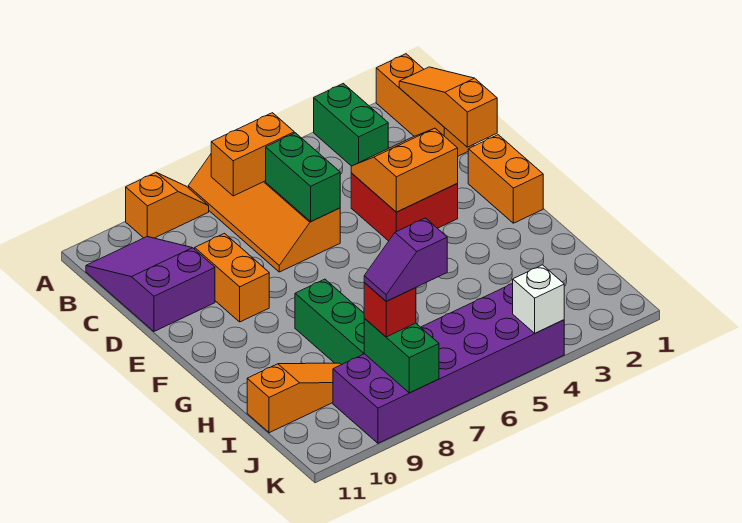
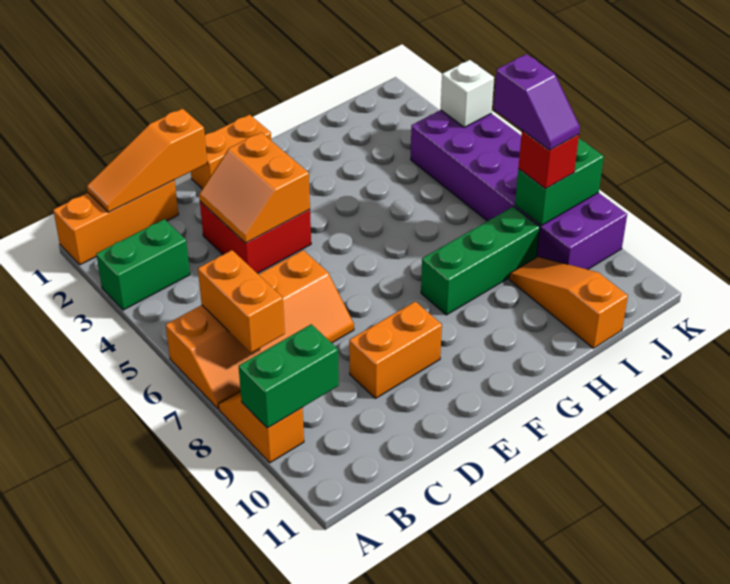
purple 2x3 slope [86,237,215,331] -> none
green 1x2 brick [266,133,340,221] -> green 1x2 brick moved to [239,324,339,428]

